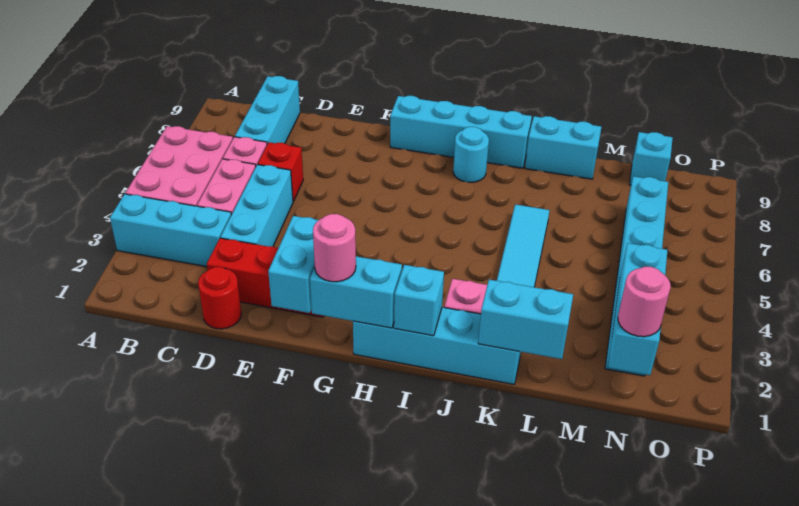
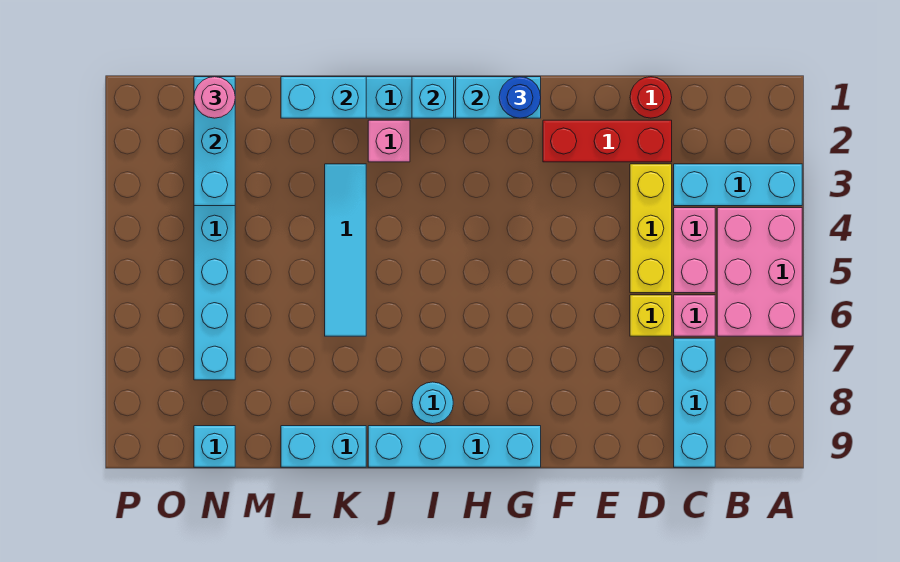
cyan 1x3 brick [220,165,293,246] -> yellow 1x3 brick [630,164,672,293]
red 1x1 brick [258,142,303,201] -> yellow 1x1 brick [630,295,672,336]
cyan 1x2 brick [268,216,319,313] -> none
pink 1x1 round brick [313,214,356,282] -> blue 1x1 round brick [499,77,541,118]

